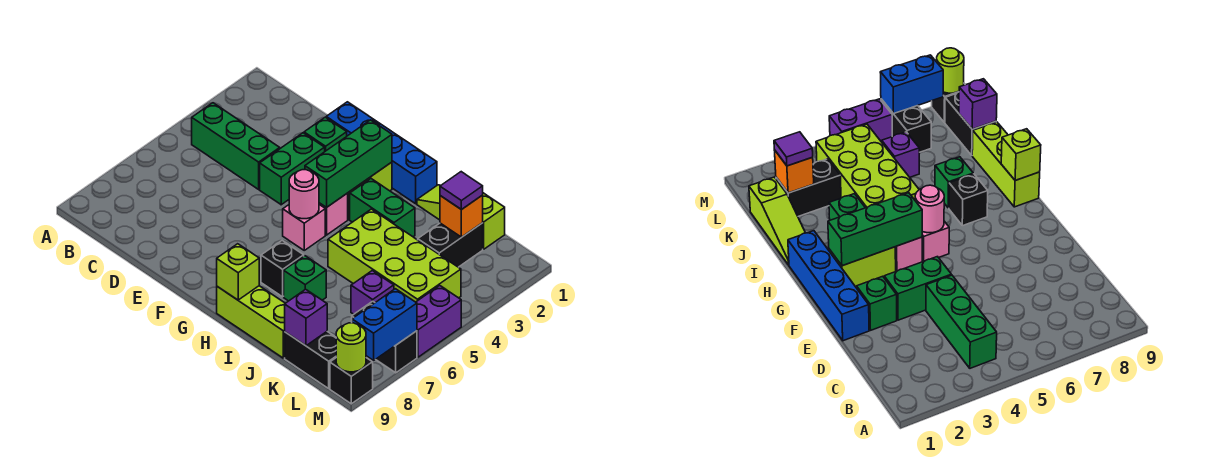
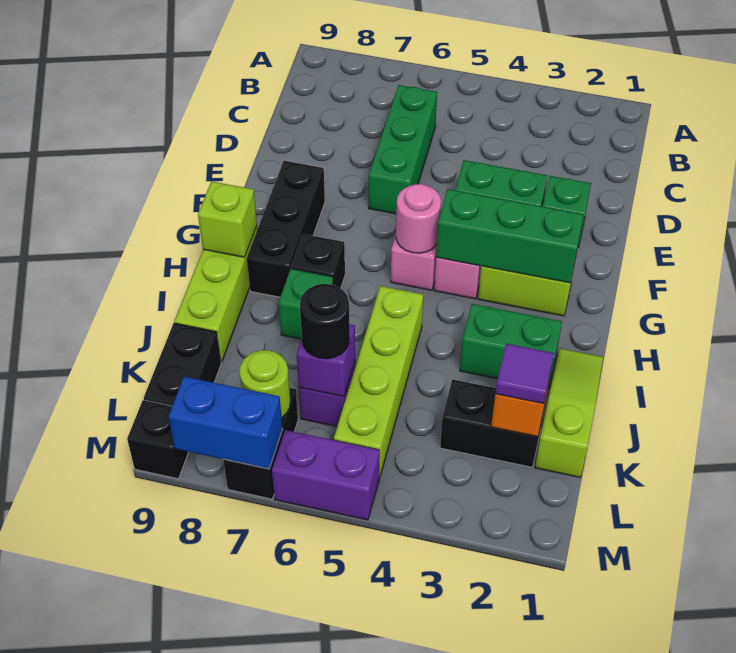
green 1x3 brick [192,103,280,189] -> green 1x3 brick moved to [369,85,437,214]
blue 1x4 brick [326,102,437,204] -> none
none -> black 1x3 brick [247,161,325,297]
green 1x2 brick [350,179,415,237] -> green 1x2 brick turned to [460,304,562,389]
lime 2x4 brick [328,209,461,302] -> lime 1x4 brick [334,286,423,478]
none -> black 1x1 round brick [300,284,350,359]
purple 1x1 brick [285,289,327,346] -> purple 1x1 brick moved to [297,325,355,397]
lime 1x1 round brick [336,323,366,372] -> lime 1x1 round brick moved to [239,350,290,417]

